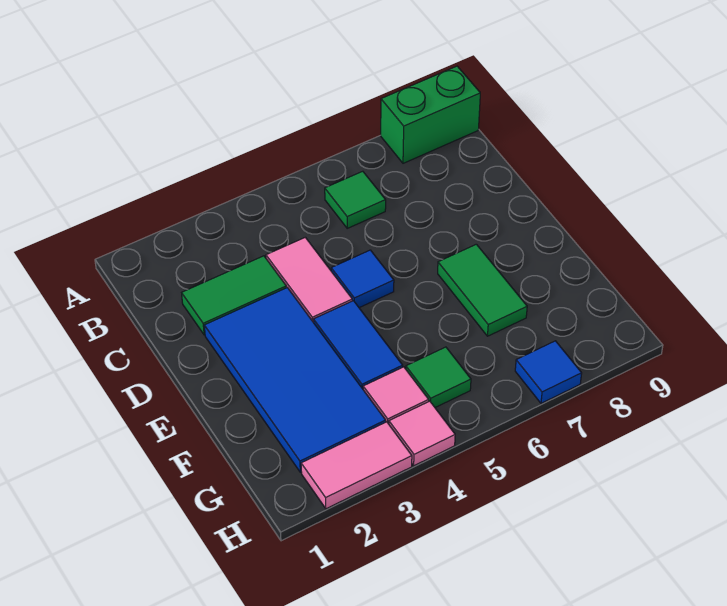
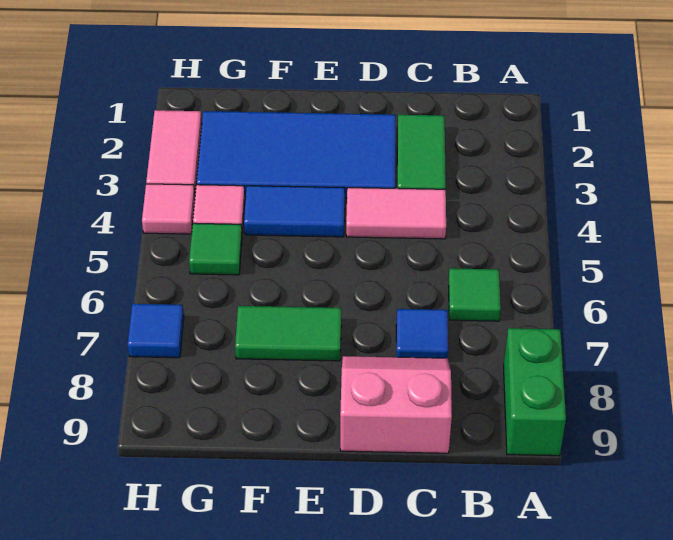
none -> pink 2x2 slope [340,356,452,453]
blue 1x1 tile [331,250,394,308] -> blue 1x1 tile moved to [396,309,448,358]

